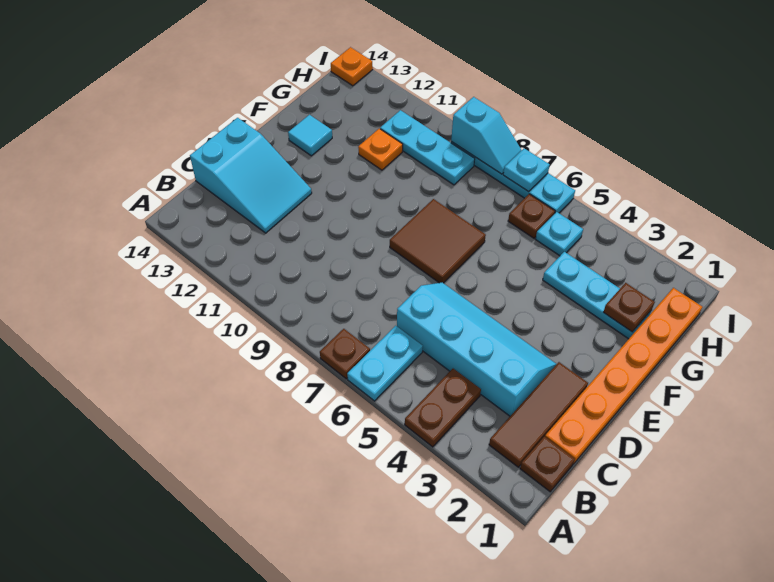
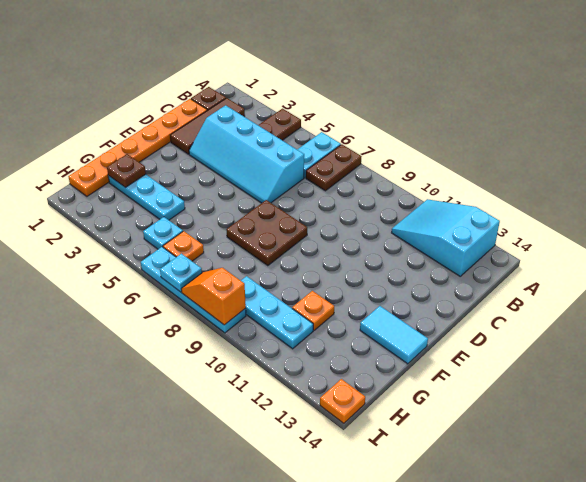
brown 1x1 plate [320,329,370,379] -> brown 1x2 plate [306,144,362,191]
cyan 2x3 slope [190,118,312,233] -> cyan 2x3 slope moved to [392,199,500,276]
brown 2x2 tile [390,199,486,283] -> brown 2x2 plate [226,200,307,266]
cyan 1x1 tile [288,115,332,156] -> cyan 1x2 tile [360,306,428,364]
brown 1x1 plate [508,194,555,238] -> orange 1x1 plate [163,231,204,261]
cyan 1x2 slope [451,97,522,174] -> orange 1x2 slope [181,268,246,325]

